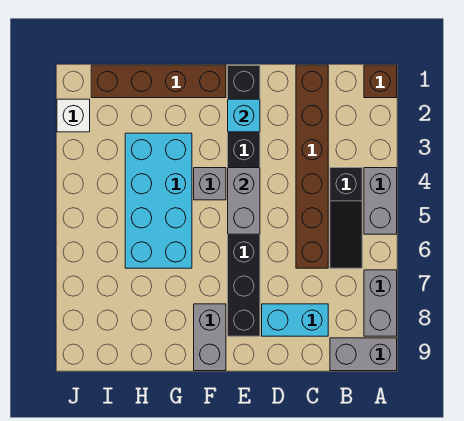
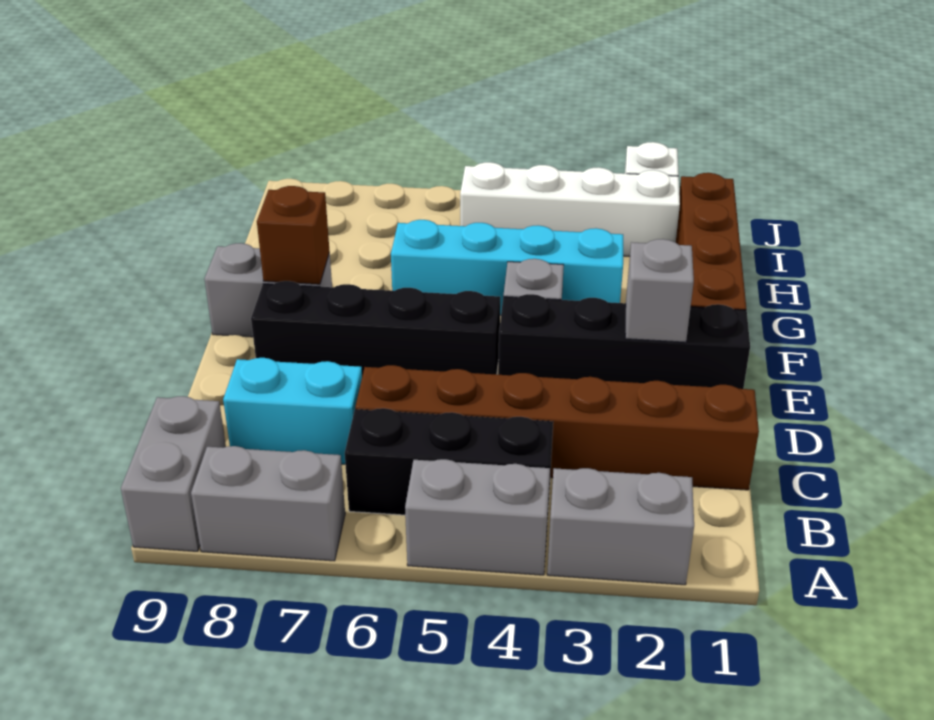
brown 1x1 brick [364,65,397,98] -> brown 1x1 brick moved to [257,186,330,284]
black 1x3 slope [330,168,362,268] -> black 1x3 brick [345,408,553,515]
cyan 1x2 brick [262,304,328,336] -> cyan 1x2 brick turned to [223,358,362,464]
cyan 1x1 brick [228,99,260,132] -> grey 1x1 brick [625,239,694,342]
grey 1x2 brick [228,168,260,234] -> grey 1x2 brick moved to [547,468,694,585]
cyan 2x4 brick [125,133,192,268] -> cyan 1x4 brick [391,220,623,315]
none -> white 1x4 brick [460,162,680,256]

